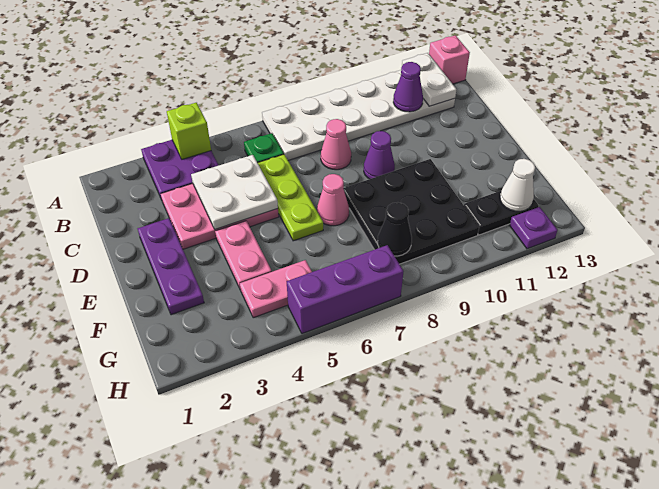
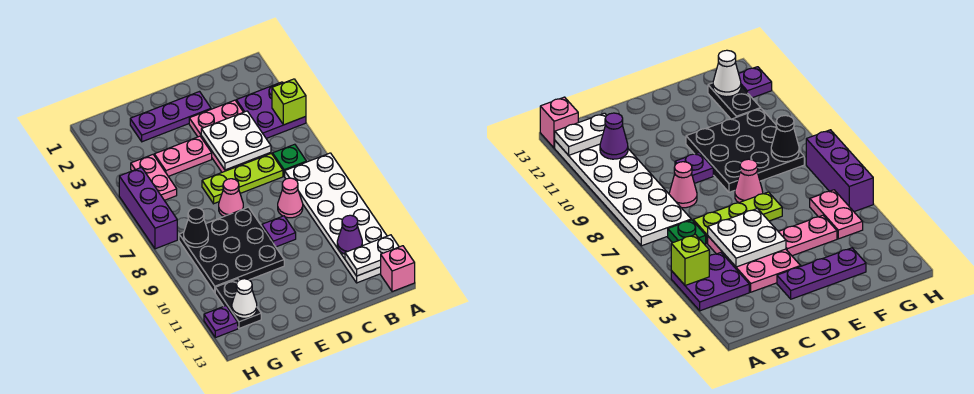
purple 1x1 cone [364,131,395,179] -> purple 1x1 plate [262,216,296,247]

